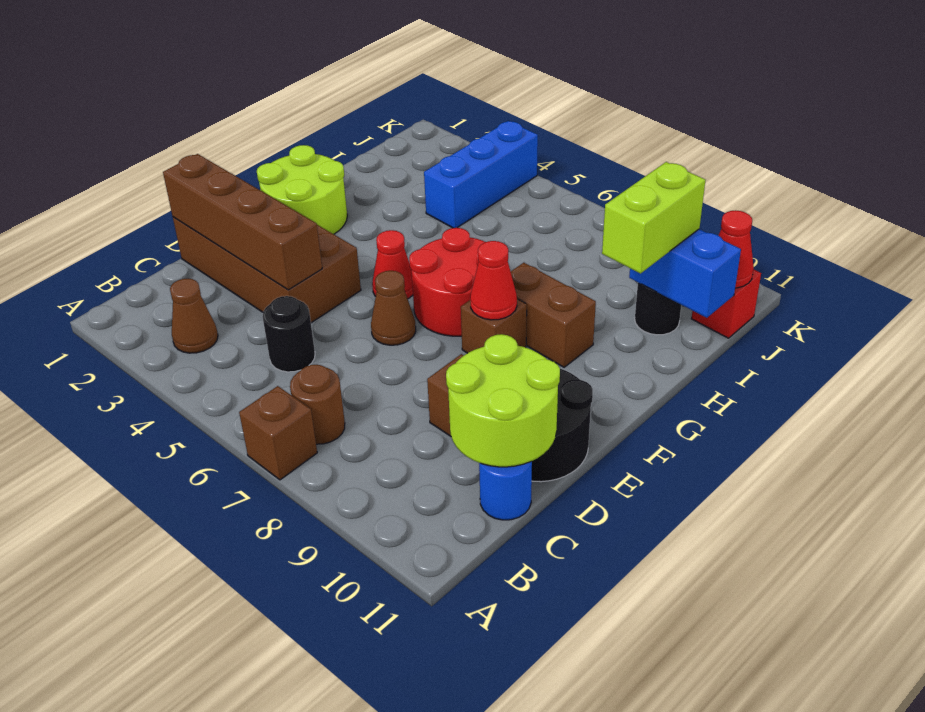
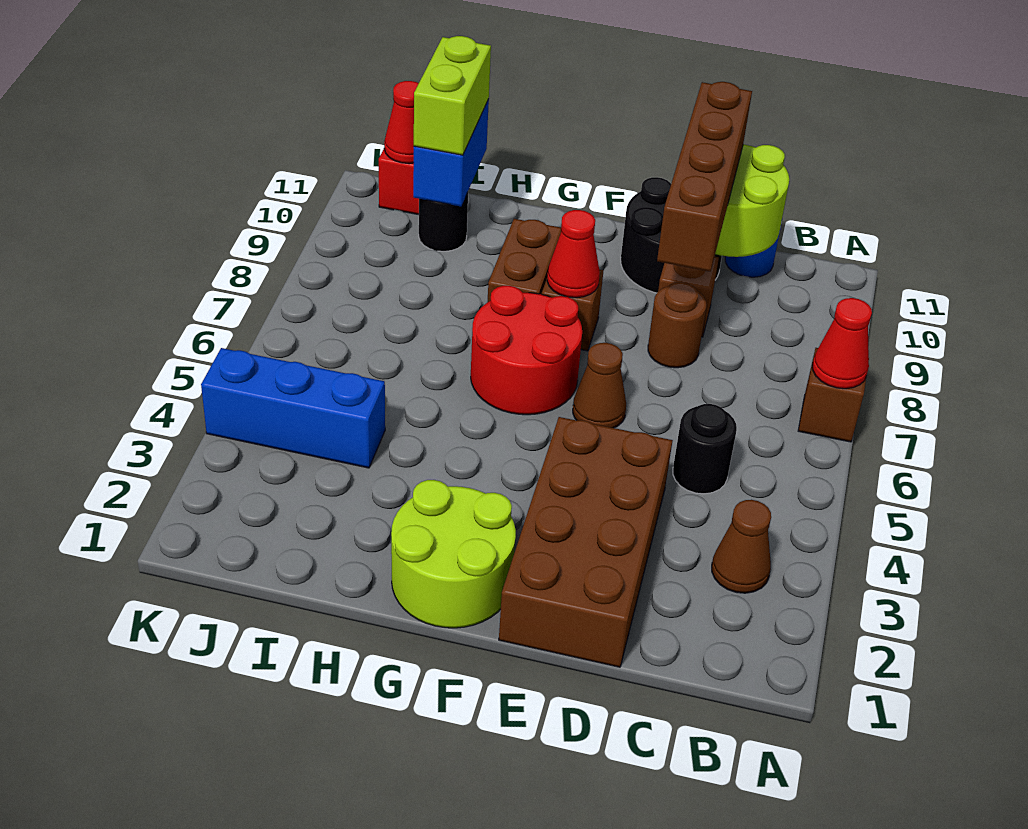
brown 1x1 round brick [290,365,345,444] -> brown 1x1 round brick moved to [648,282,706,368]
brown 1x4 brick [163,154,322,290] -> brown 1x4 brick moved to [657,82,752,271]
red 1x1 cone [372,230,413,299] -> red 1x1 cone moved to [812,298,872,389]
lime 1x2 brick [602,162,705,273] -> lime 1x2 brick turned to [414,36,491,155]

